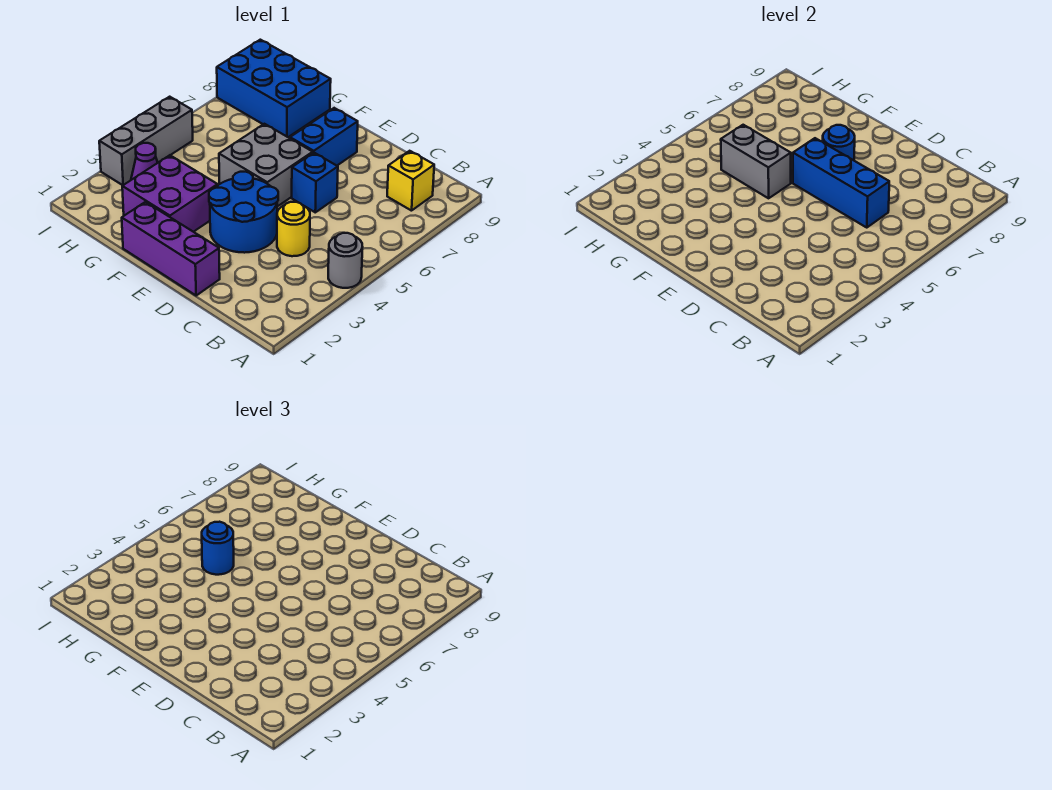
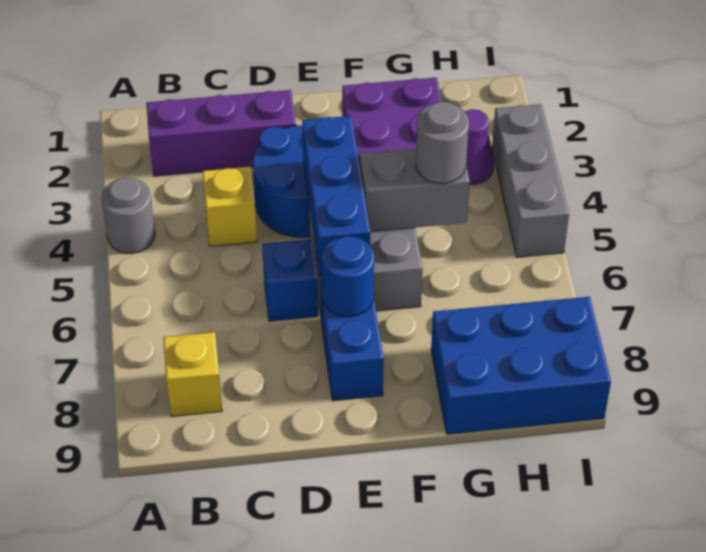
yellow 1x1 round brick [277,202,310,256] -> yellow 1x1 brick [202,167,257,246]
blue 1x3 brick [793,138,889,227] -> blue 1x3 brick turned to [302,116,370,277]
purple 1x3 brick [122,202,220,296] -> purple 1x3 brick moved to [146,90,296,176]
blue 1x1 round brick [202,522,234,575] -> grey 1x1 round brick [416,102,469,184]

